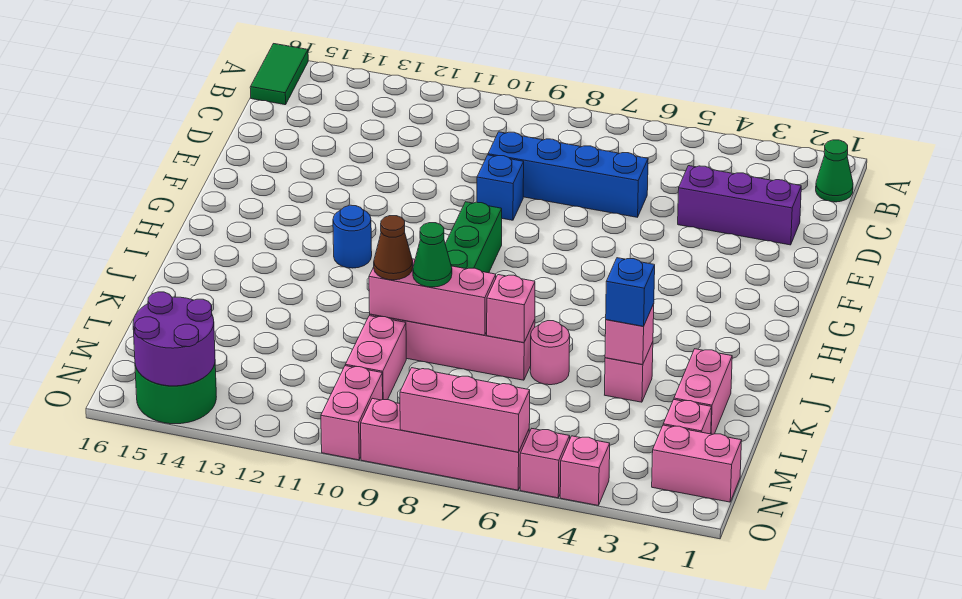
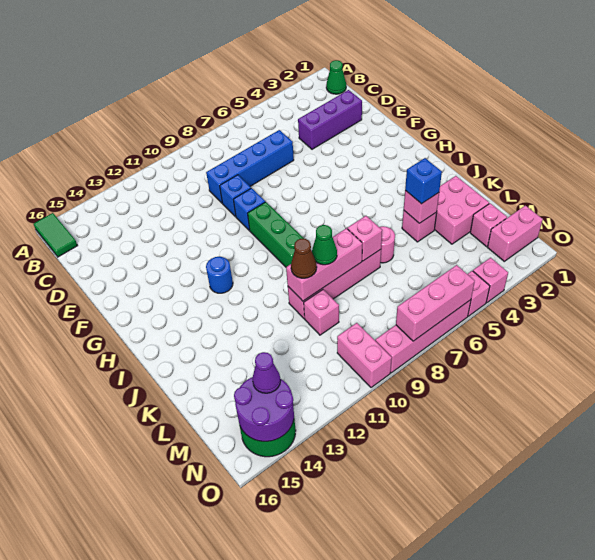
none -> blue 1x1 brick [233,188,265,230]
pink 1x2 brick [674,349,732,434] -> pink 2x2 brick [434,176,489,244]
pink 1x2 brick [345,316,406,400] -> pink 1x1 brick [304,290,339,335]
none -> purple 1x1 cone [253,352,281,393]

